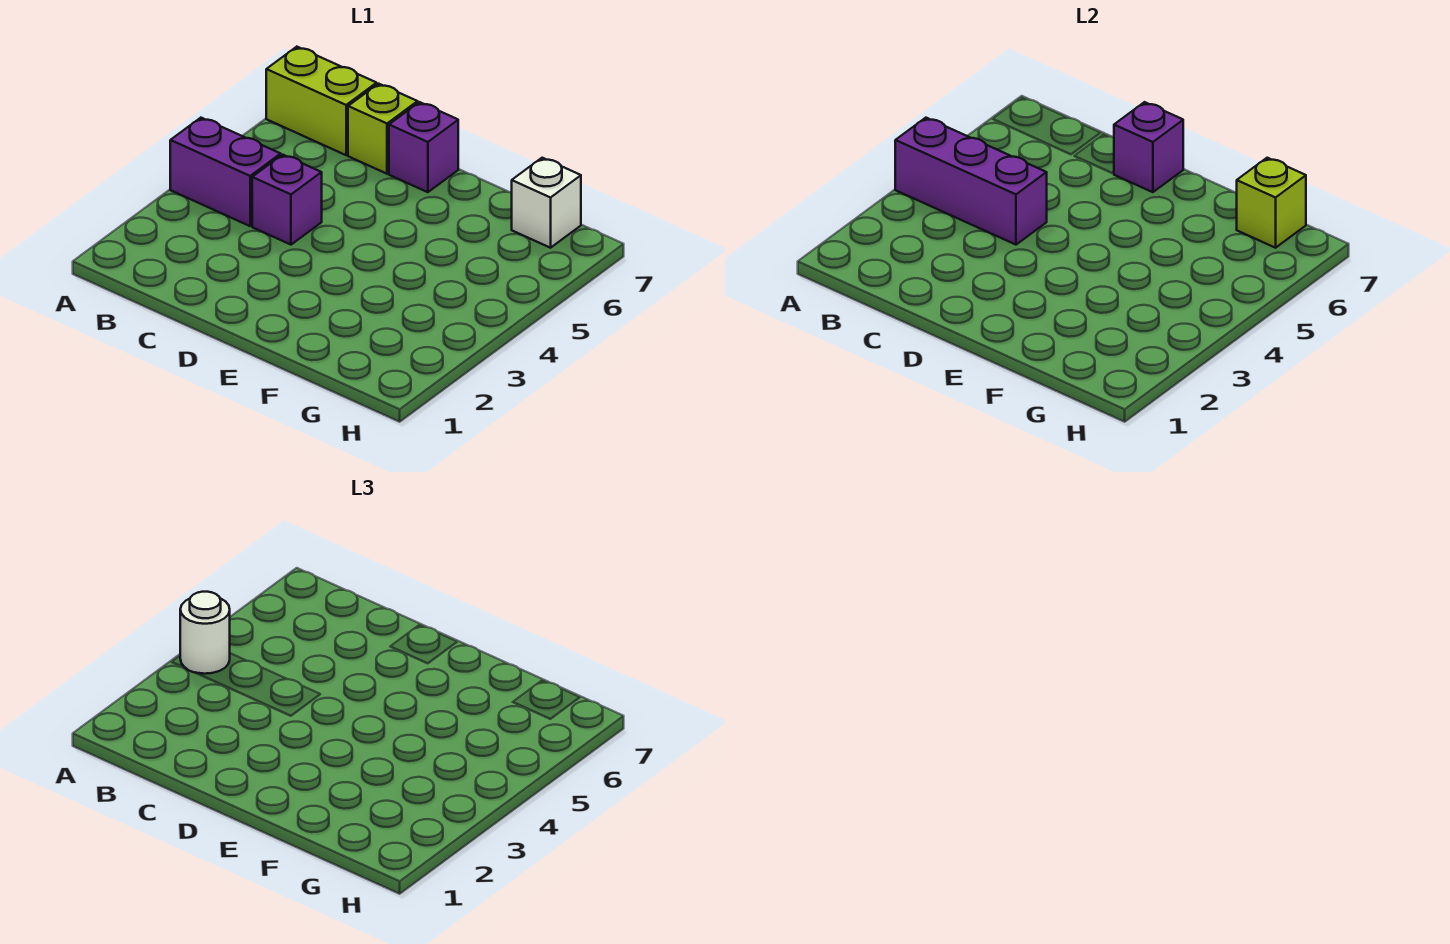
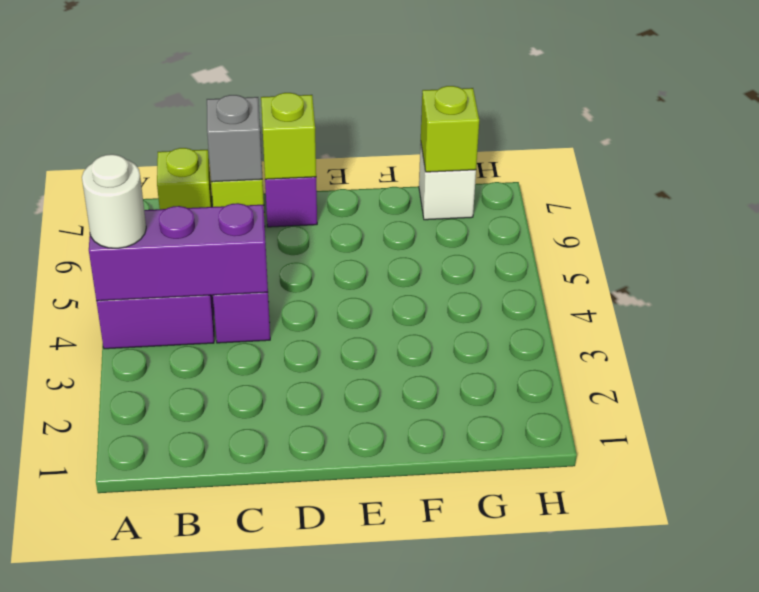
lime 1x2 brick [266,47,377,155] -> lime 1x1 brick [157,148,212,209]
none -> grey 1x1 brick [207,95,262,182]
purple 1x1 brick [1114,102,1183,192] -> lime 1x1 brick [261,93,316,179]

